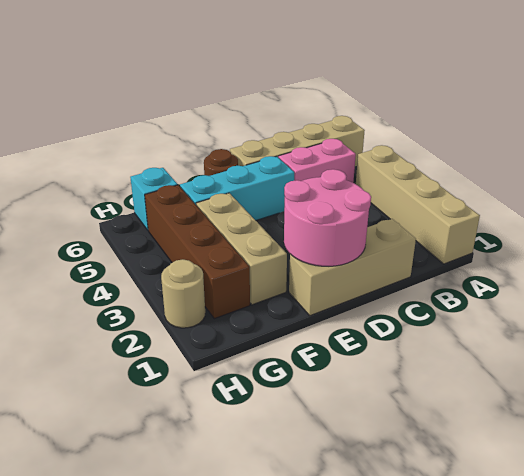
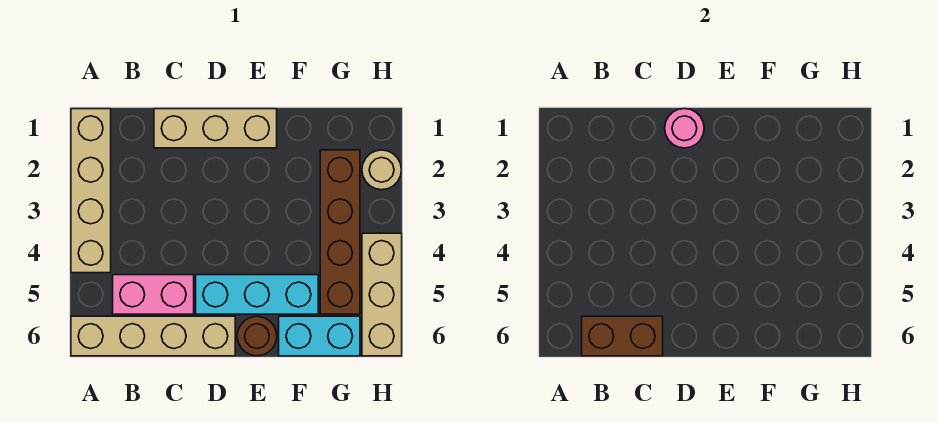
none -> brown 1x2 brick [582,316,663,356]
pink 2x2 round brick [284,169,371,266] -> pink 1x1 round brick [665,109,704,148]
tan 1x3 brick [196,193,287,305] -> tan 1x3 brick moved to [362,233,402,356]
cyan 1x1 brick [130,168,178,230] -> cyan 1x2 brick [279,316,360,356]

